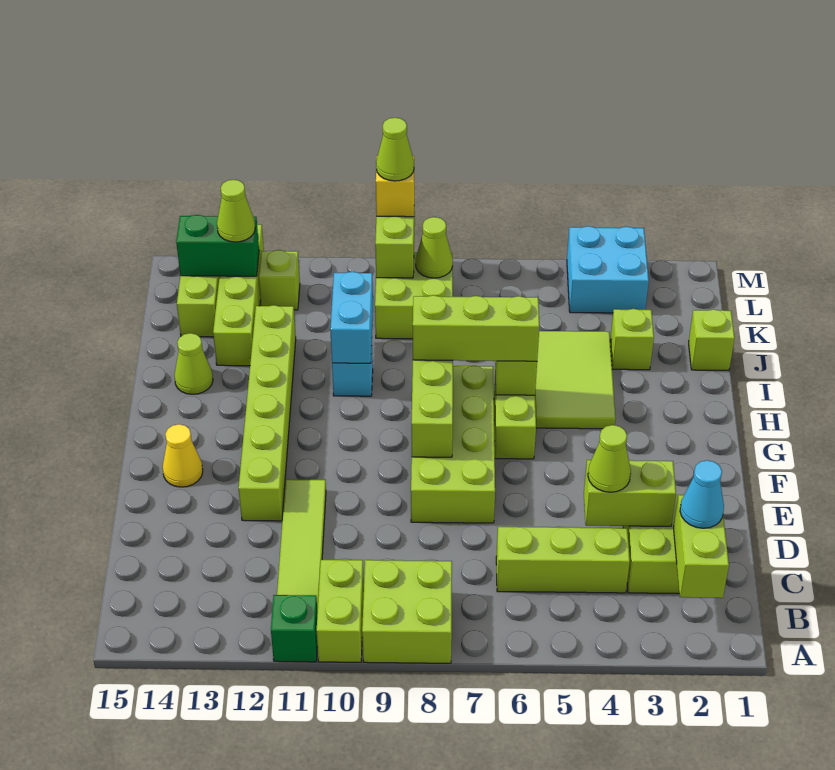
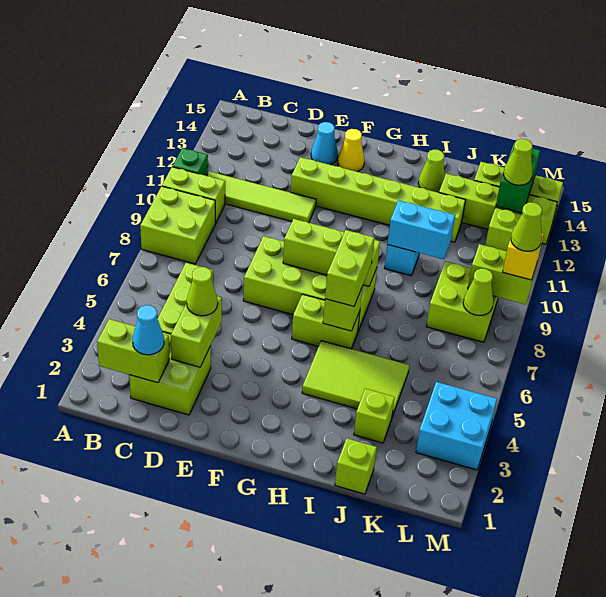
none -> cyan 1x1 cone [311,122,338,165]
lime 1x3 brick [413,295,539,361] -> lime 1x2 brick [325,230,374,306]

